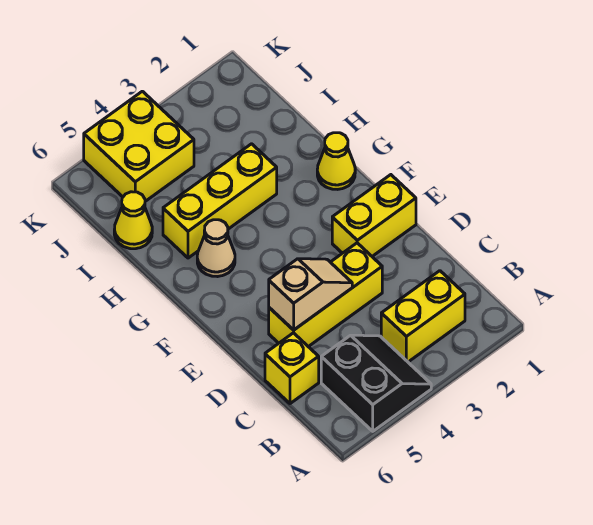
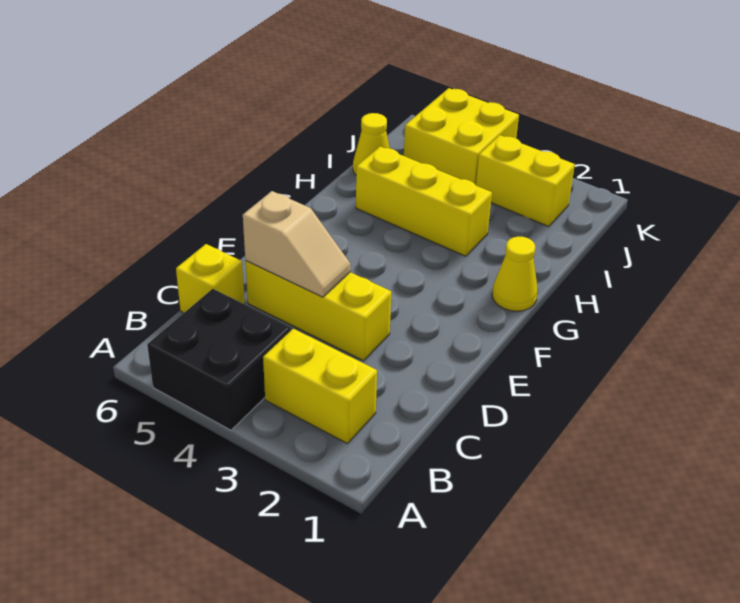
black 2x2 slope [321,335,431,431] -> black 2x2 brick [147,289,291,430]
yellow 1x2 brick [332,175,416,256] -> yellow 1x2 brick moved to [476,135,575,227]
tan 1x1 cone [197,220,235,277] -> none

